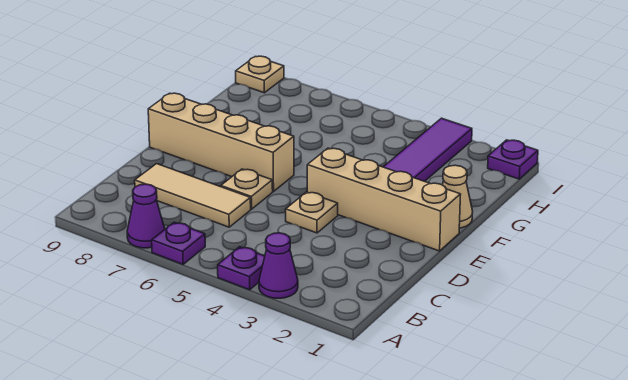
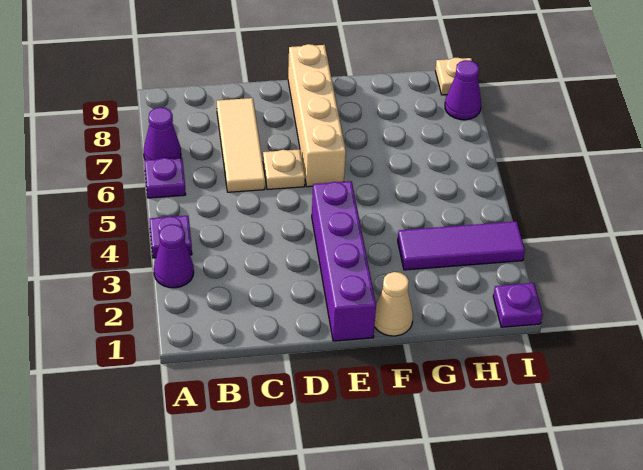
tan 1x1 plate [286,192,338,233] -> none
tan 1x4 brick [307,148,461,251] -> purple 1x4 brick [312,181,376,341]
none -> purple 1x1 cone [445,60,481,120]

